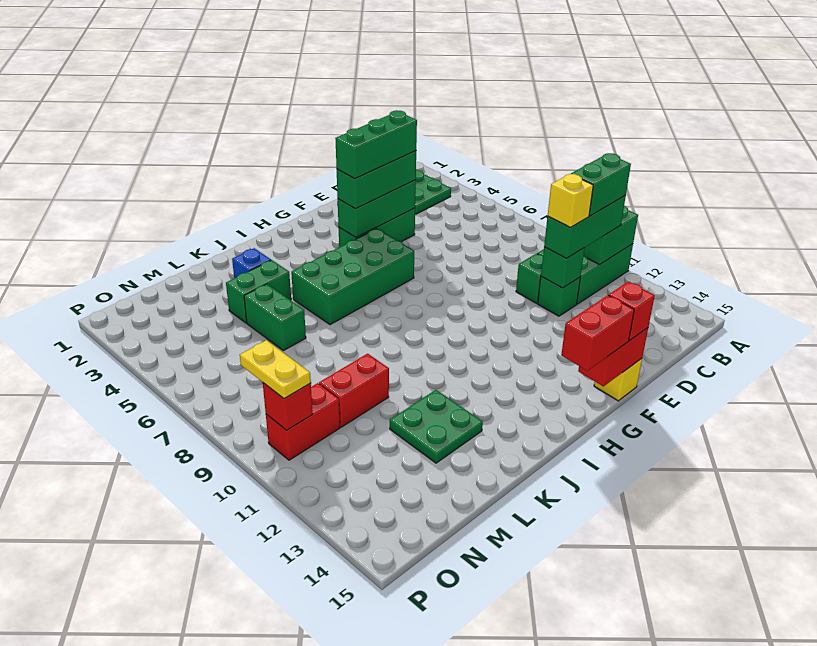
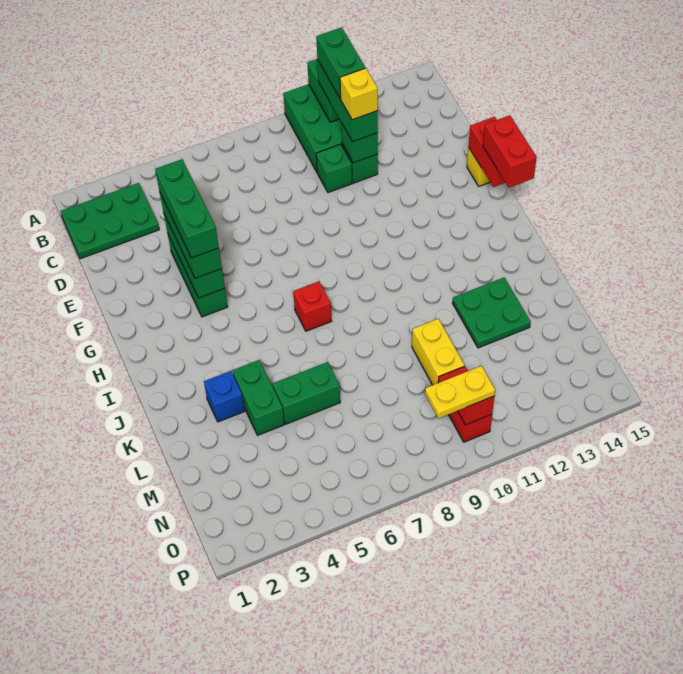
red 1x1 brick [609,282,654,341] -> red 1x1 brick moved to [293,281,331,331]
green 2x4 brick [291,229,414,325] -> none
red 1x2 brick [319,354,389,427] -> yellow 1x2 brick [412,319,465,385]

